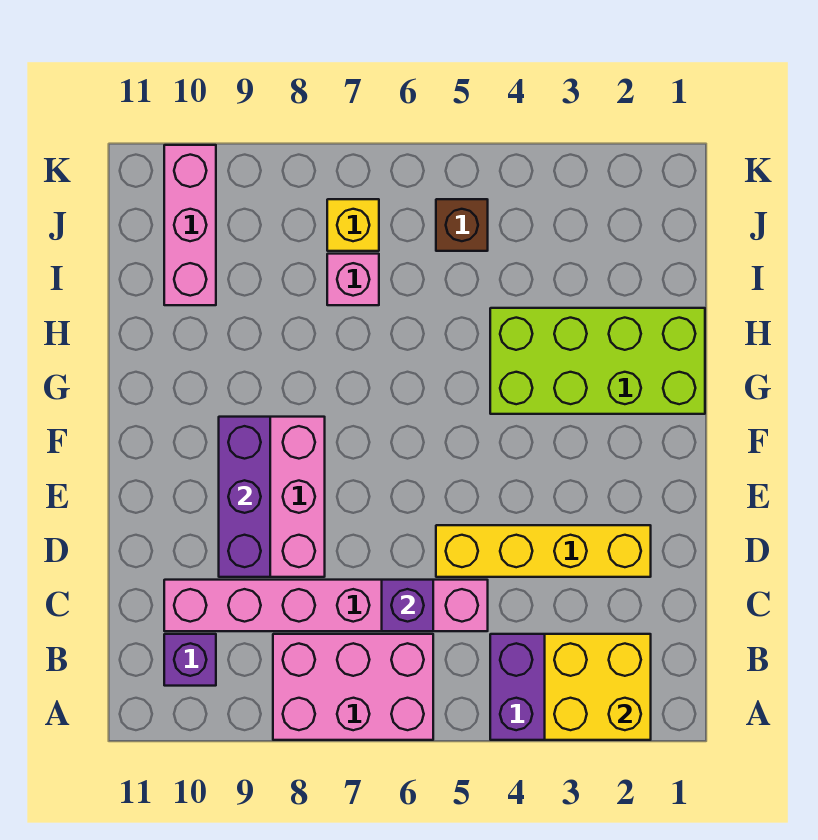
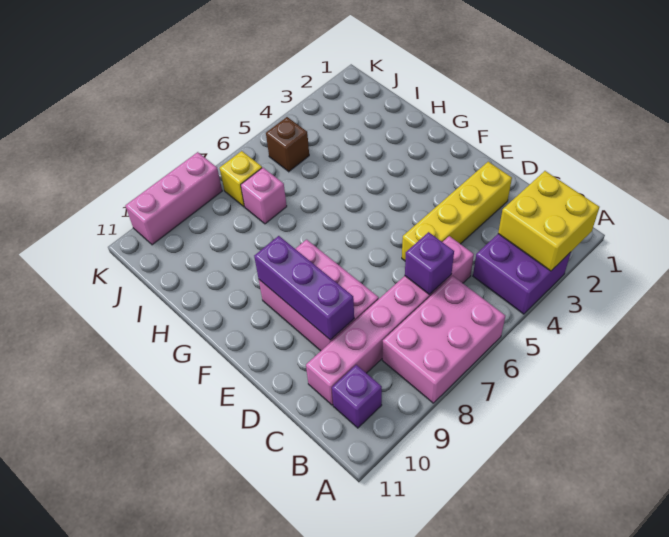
lime 2x4 brick [490,308,705,414] -> none
pink 1x3 brick [164,145,216,305] -> pink 1x3 brick turned to [125,152,222,245]

